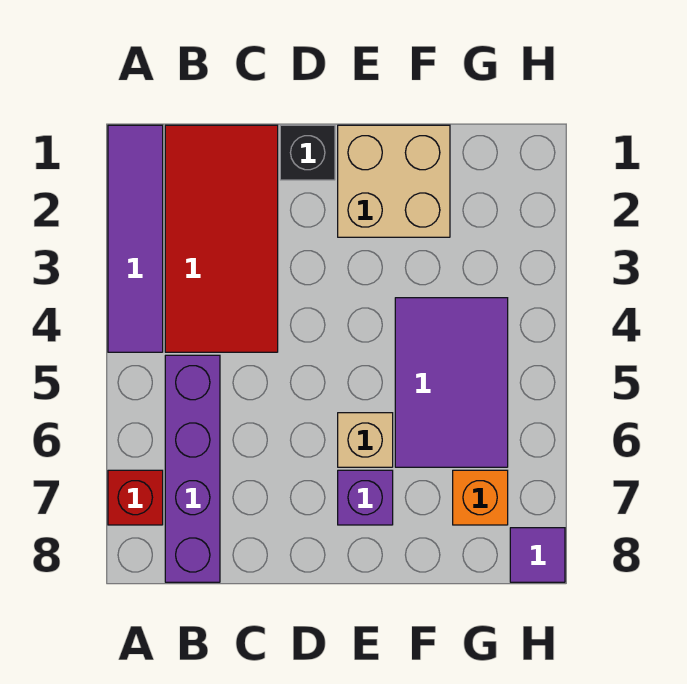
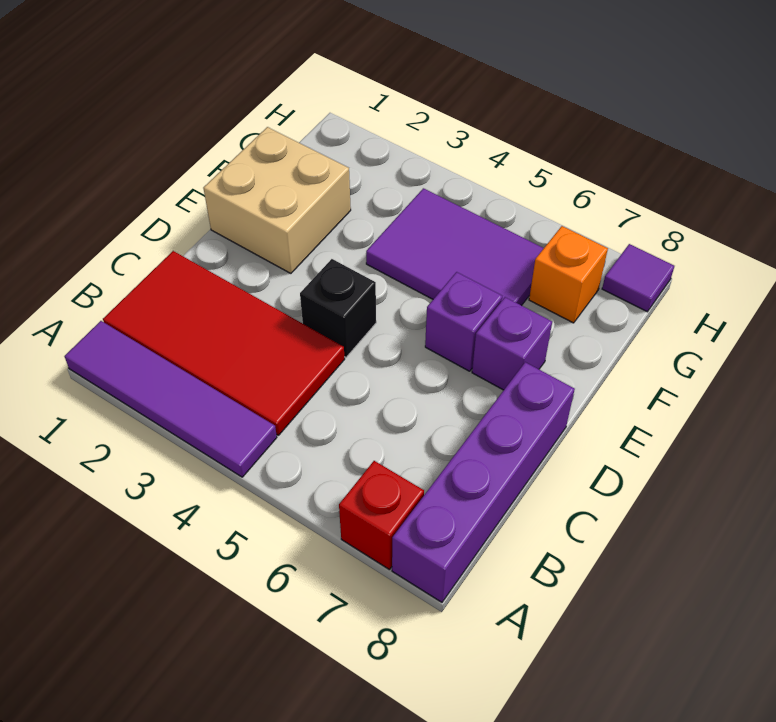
purple 1x4 brick [165,355,220,582] -> purple 1x4 brick turned to [392,362,575,602]
black 1x1 brick [280,125,335,180] -> black 1x1 brick moved to [300,259,376,357]
tan 1x1 brick [338,413,393,467] -> purple 1x1 brick [425,272,502,371]

